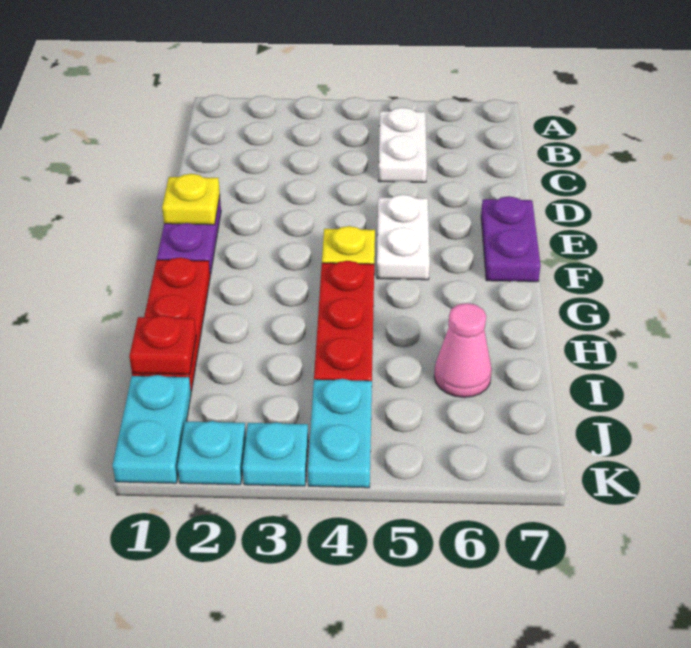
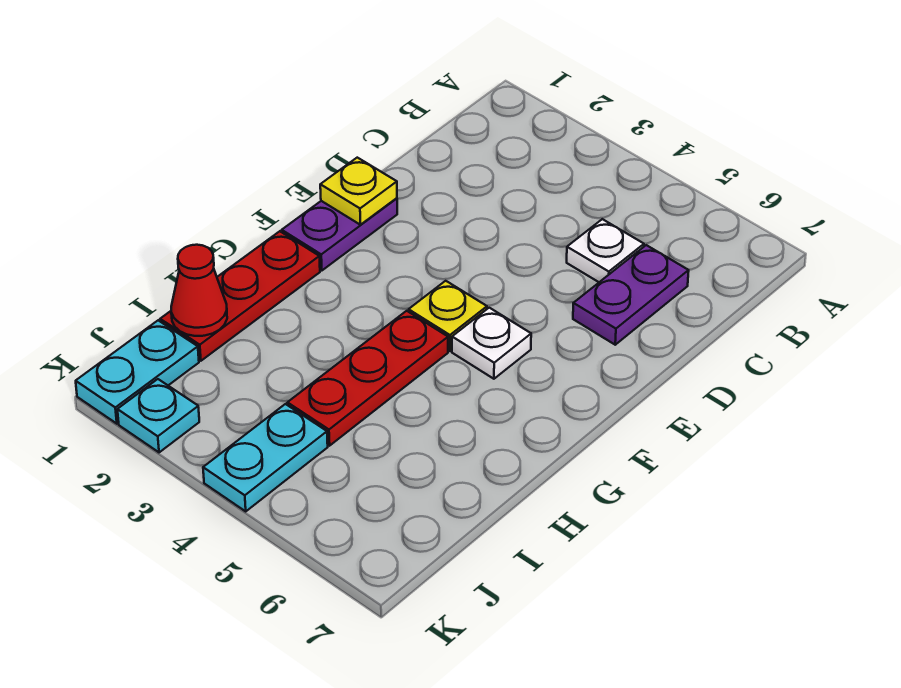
white 1x2 plate [378,108,427,182] -> white 1x1 plate [567,219,644,282]
white 1x2 plate [377,195,430,280] -> white 1x1 plate [452,308,531,379]
purple 1x2 plate [481,196,541,282] -> purple 1x2 plate moved to [573,245,689,345]
red 1x1 plate [129,315,196,375] -> red 1x1 cone [171,245,227,336]
pink 1x1 cone [434,303,492,397] -> none
cyan 1x1 plate [243,422,308,486] -> none

